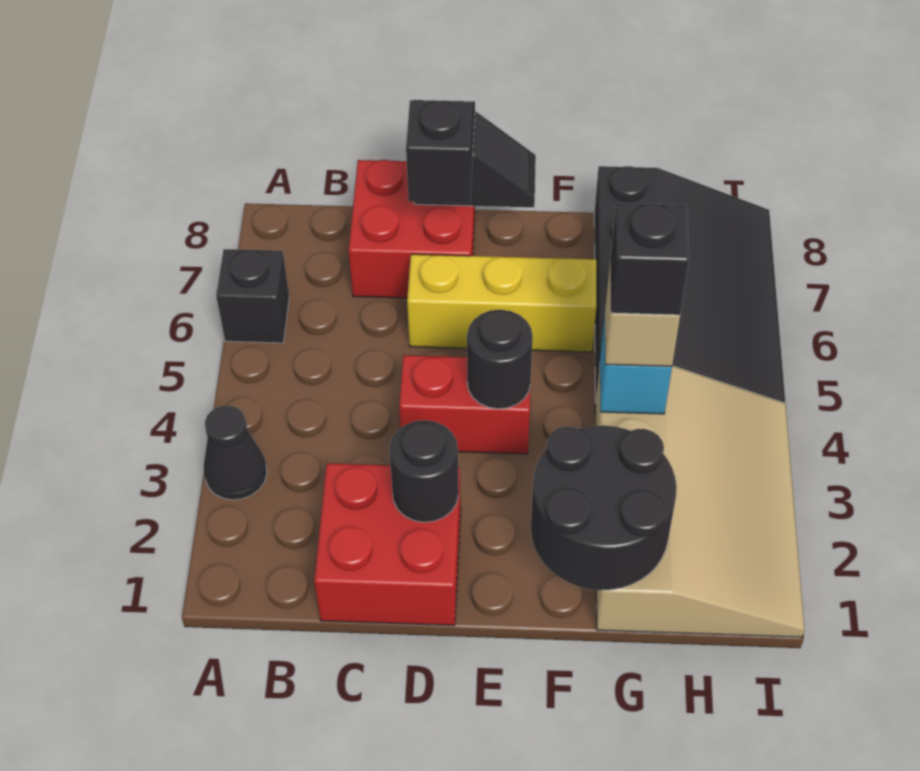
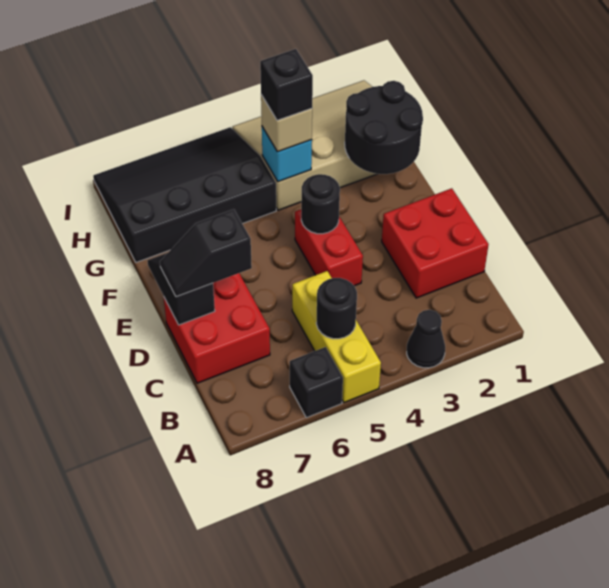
black 1x1 round brick [389,420,459,522] -> black 1x1 round brick moved to [316,278,357,339]
yellow 1x3 brick [407,254,596,352] -> yellow 1x3 brick moved to [292,271,381,403]

